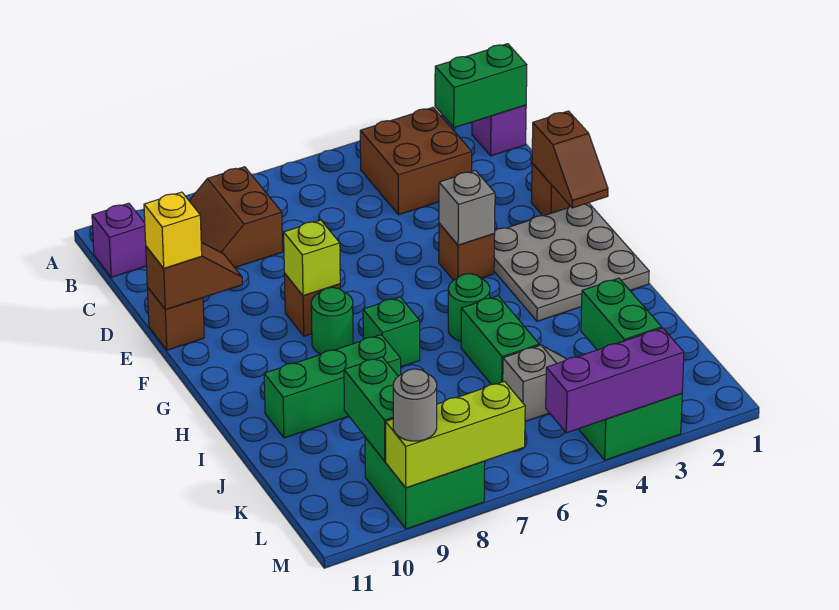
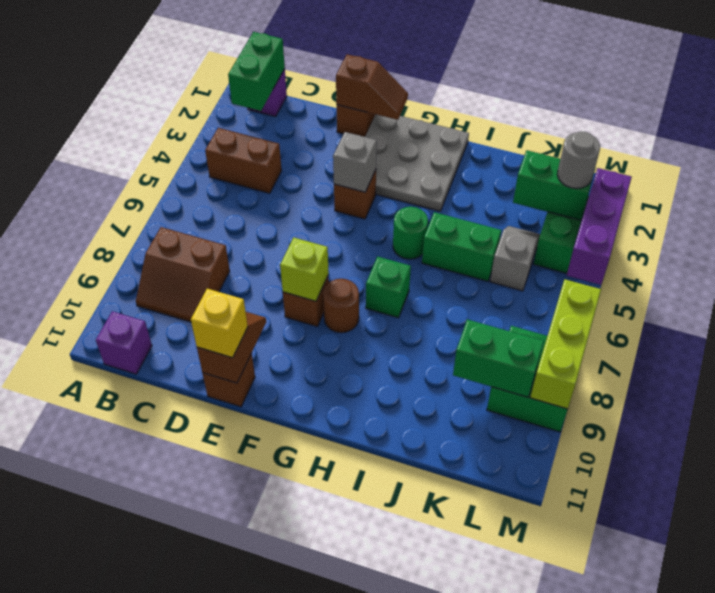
brown 2x2 brick [360,108,472,215] -> brown 1x2 brick [205,128,282,193]
green 1x1 round brick [311,287,353,354] -> brown 1x1 round brick [323,279,359,333]
green 1x3 brick [264,335,401,438] -> none
grey 1x1 round brick [393,369,437,441] -> grey 1x1 round brick moved to [557,131,600,188]

